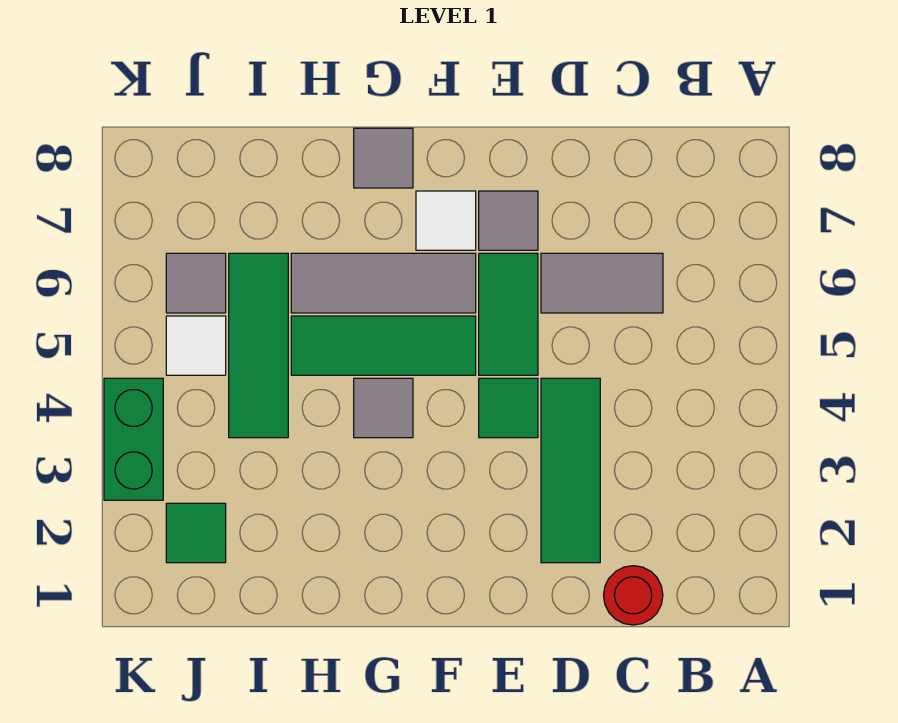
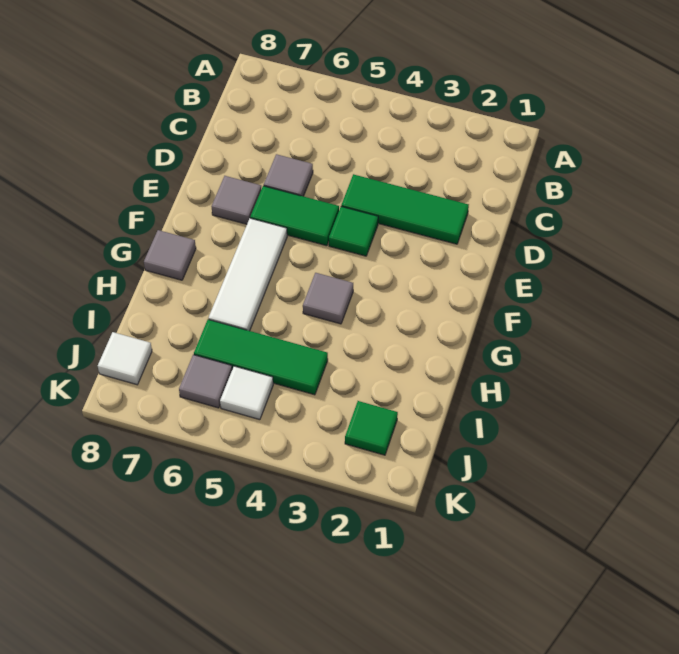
red 1x1 round brick [603,566,663,625] -> none
grey 1x2 tile [541,253,663,313] -> grey 1x1 tile [264,154,313,196]
green 1x3 tile [291,316,476,375] -> none
grey 1x3 tile [291,253,476,313] -> white 1x3 tile [208,218,287,331]
white 1x1 tile [416,191,476,250] -> white 1x1 tile moved to [98,332,152,385]
green 1x2 brick [104,378,163,500] -> none

